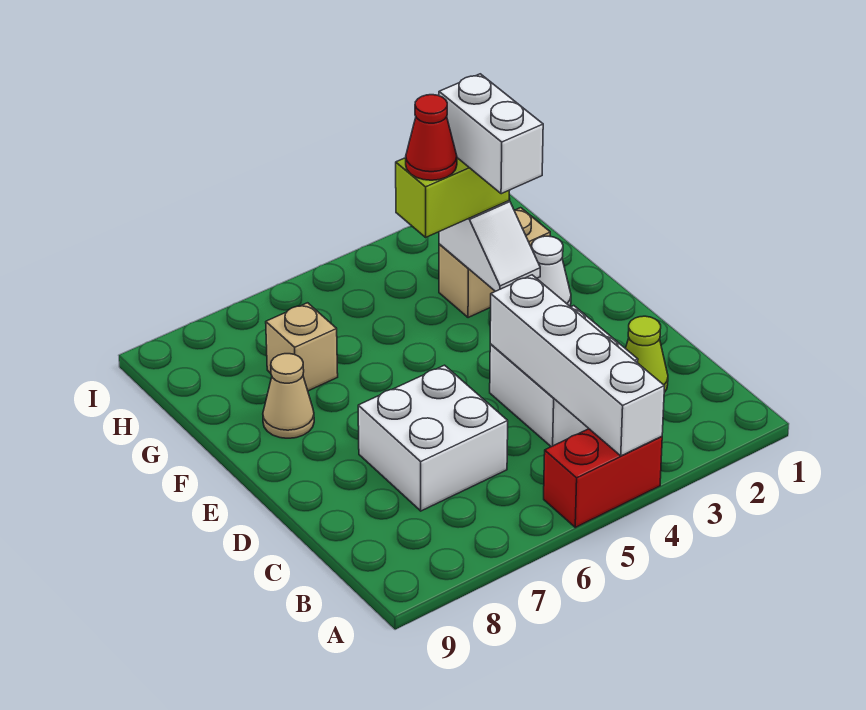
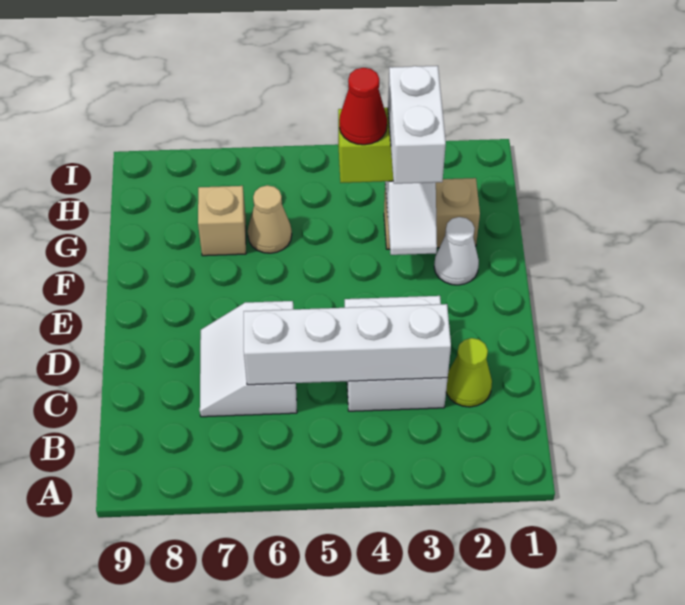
red 1x2 brick [544,429,662,527] -> none
white 1x4 brick [490,275,665,456] -> white 1x4 brick turned to [244,304,451,385]
white 2x2 brick [358,365,508,511] -> white 2x2 slope [200,301,297,417]
tan 1x1 cone [263,354,314,438] -> tan 1x1 cone moved to [248,185,292,253]

